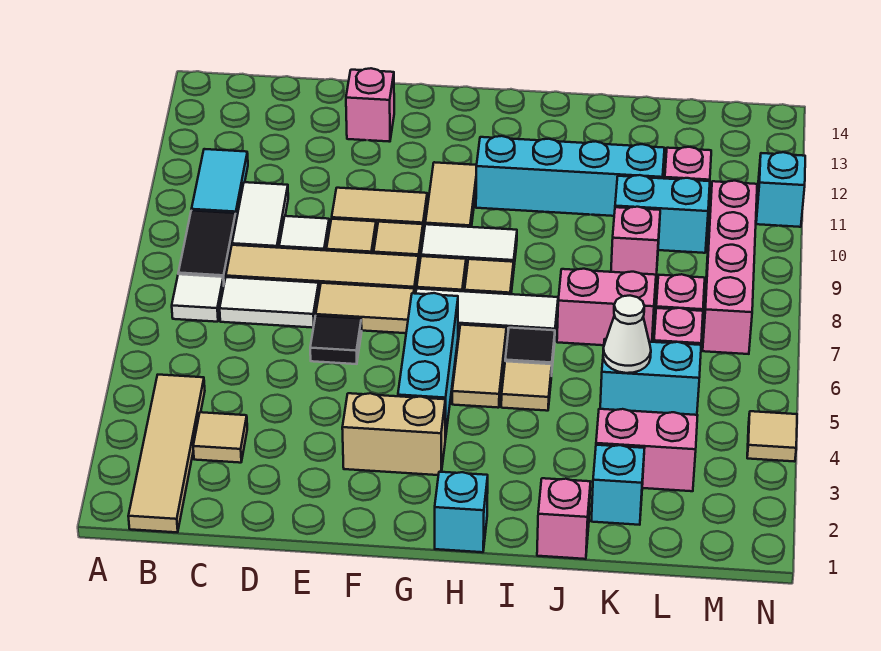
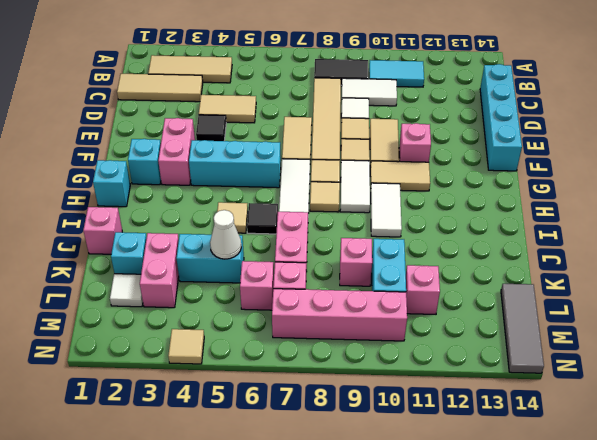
tan 1x4 tile [128,375,205,532] -> tan 1x3 tile [148,55,232,83]
white 1x1 tile [172,274,224,322] -> white 1x1 tile moved to [110,274,143,307]
tan 1x1 tile [193,412,247,463] -> tan 1x3 tile [117,74,203,102]
white 1x2 tile [220,277,319,328] -> white 1x2 tile moved to [371,183,402,237]
black 1x1 tile [310,316,362,364] -> black 1x1 tile moved to [196,115,226,141]
pink 1x1 brick [346,68,394,142] -> pink 1x1 brick moved to [399,123,431,162]
tan 1x2 brick [342,393,445,475] -> pink 1x2 brick [158,118,195,185]
tan 1x2 tile [452,325,506,408] -> tan 1x2 tile moved to [199,95,256,123]
cyan 1x4 brick [476,136,665,216] -> cyan 1x4 brick moved to [480,64,522,171]
cyan 1x2 brick [600,339,701,415] -> cyan 1x2 brick turned to [176,234,244,283]
none -> grey 1x3 tile [501,284,544,373]
cyan 1x1 brick [756,152,805,227] -> cyan 1x1 brick moved to [128,139,161,185]

